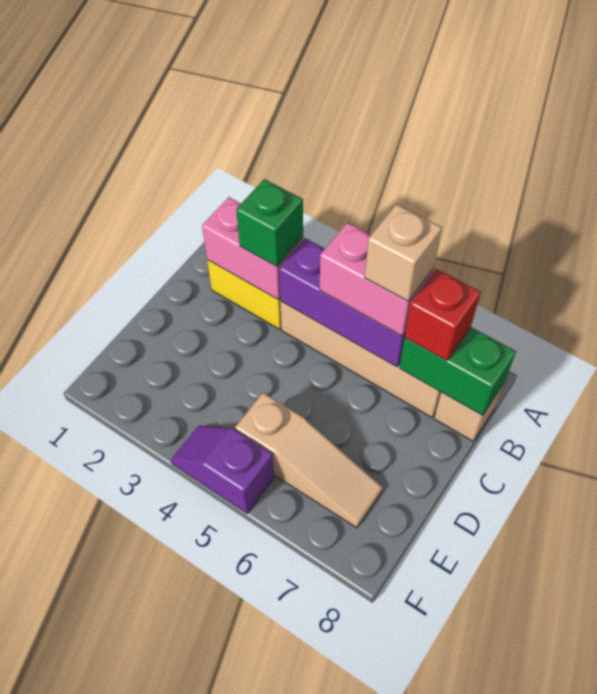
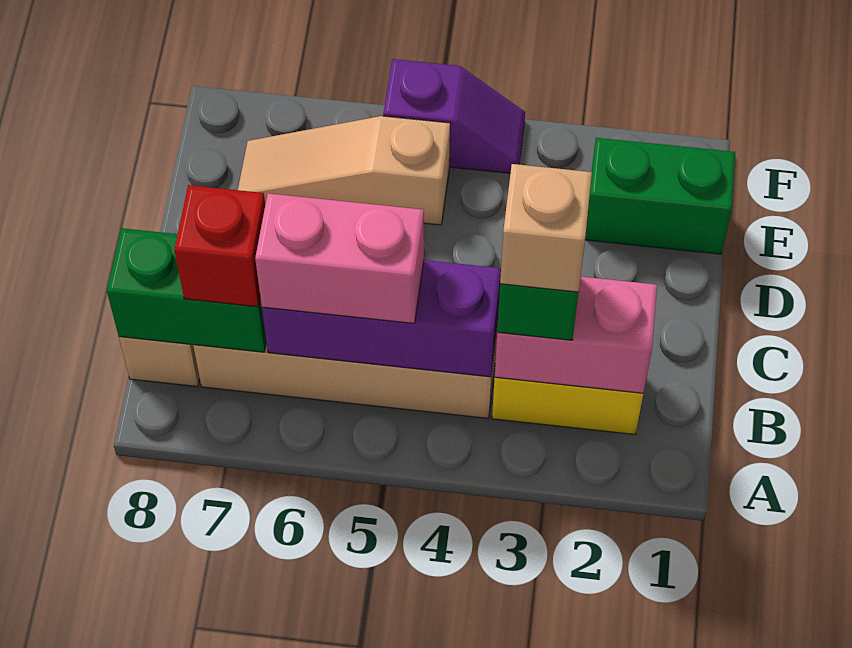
tan 1x1 brick [365,204,442,301] -> tan 1x1 brick moved to [500,164,592,292]
none -> green 1x2 brick [585,138,736,254]

